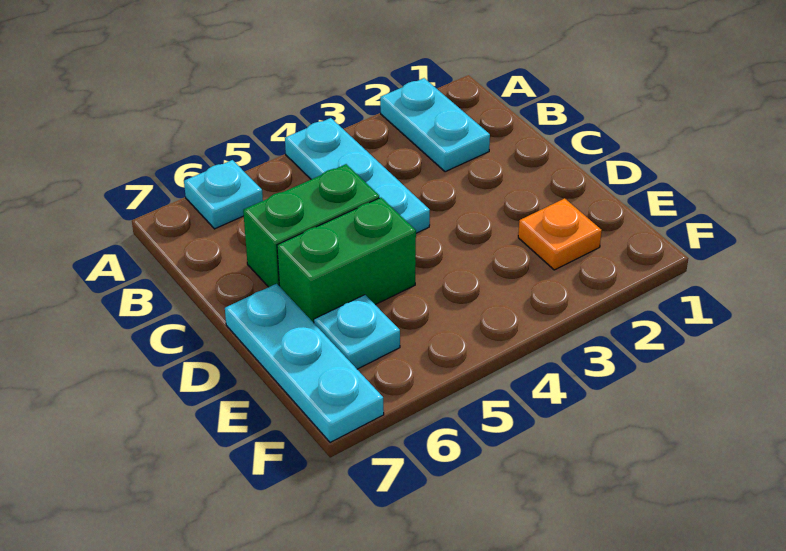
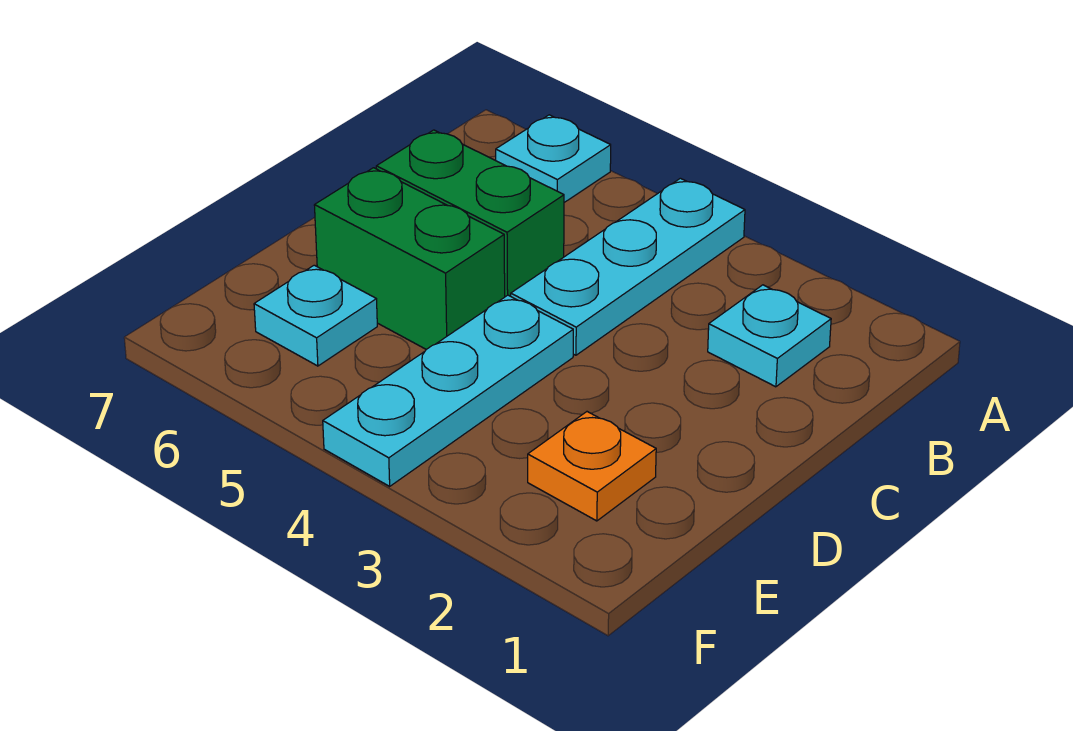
cyan 1x2 plate [380,78,490,172] -> cyan 1x1 plate [708,285,831,387]
cyan 1x3 plate [225,284,384,443] -> cyan 1x3 plate moved to [323,295,573,486]

